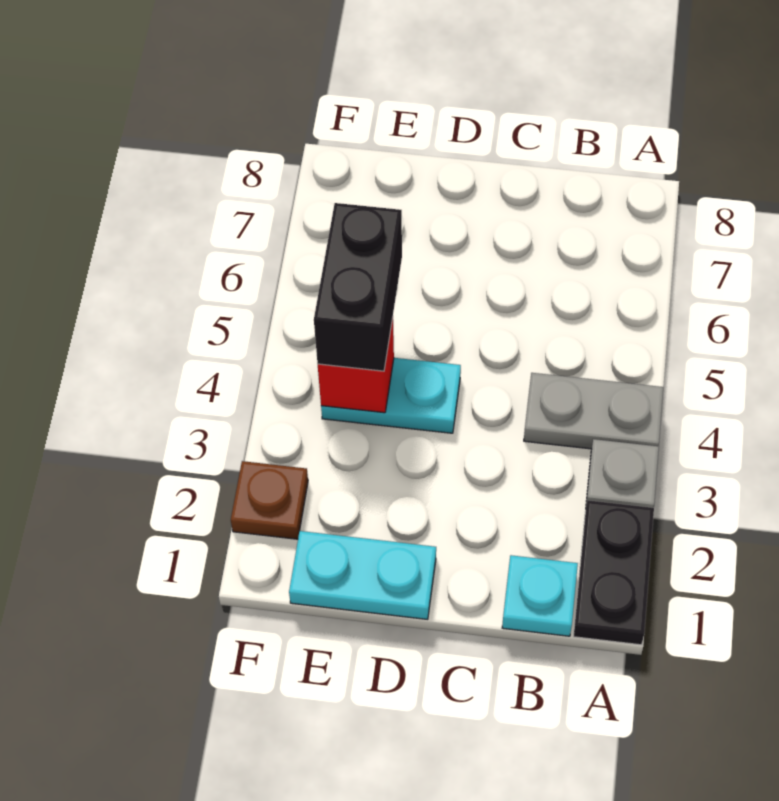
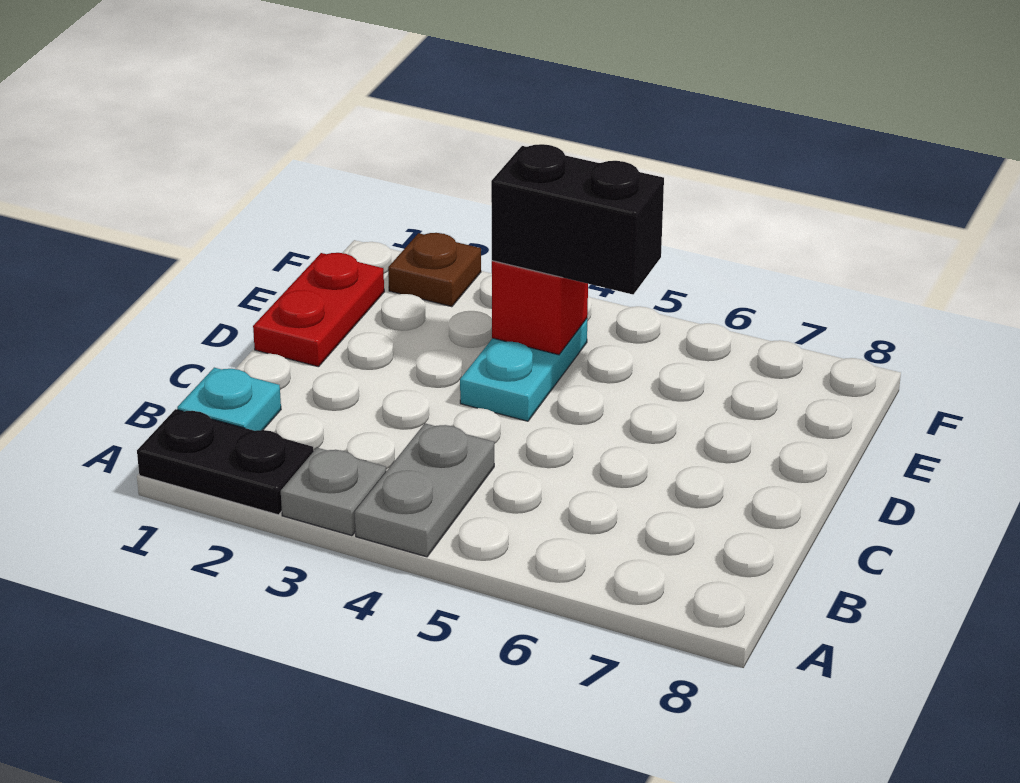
cyan 1x2 plate [289,531,436,619] -> red 1x2 plate [253,253,384,367]

